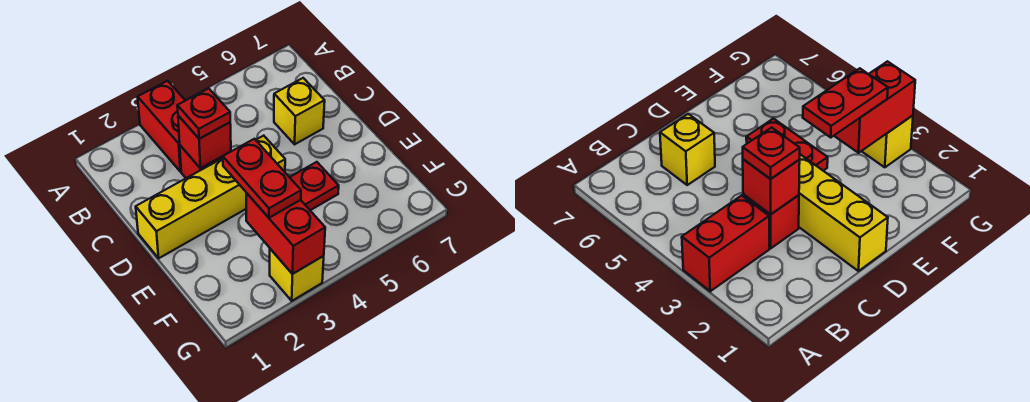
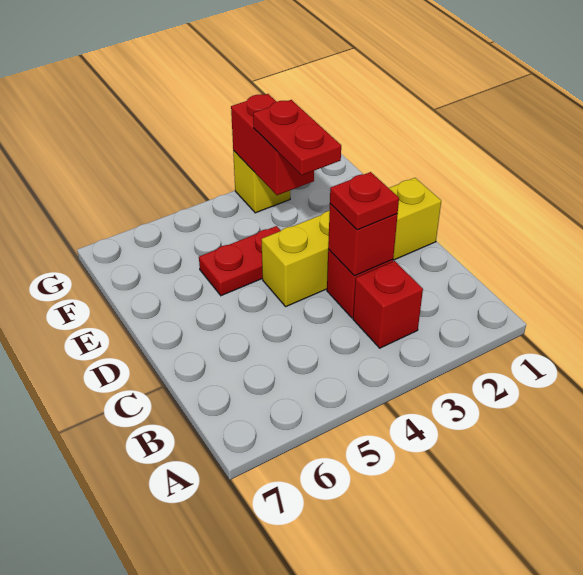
red 1x2 brick [138,81,185,172] -> red 1x1 brick [353,261,423,348]
yellow 1x1 brick [274,78,325,144] -> none

